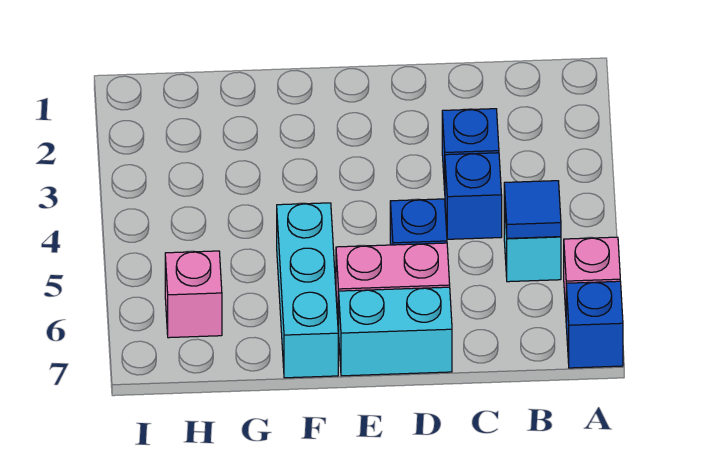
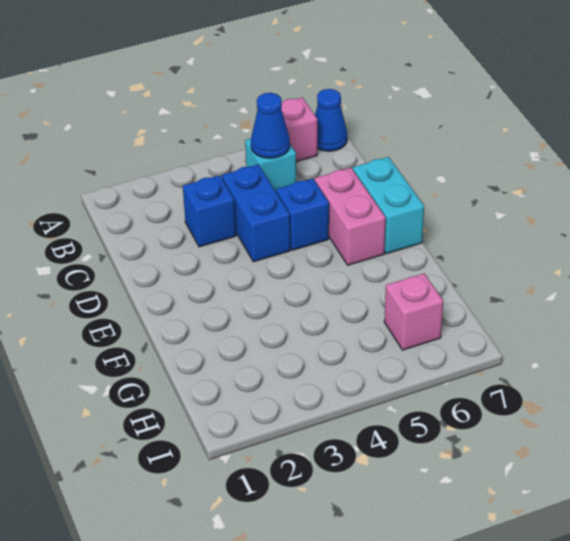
blue 1x1 brick [566,281,623,368] -> blue 1x1 cone [315,89,347,151]
blue 1x1 tile [504,181,561,238] -> blue 1x1 cone [251,93,290,158]
blue 1x1 brick [445,153,502,239] -> blue 1x2 brick [222,165,290,262]
cyan 1x3 brick [277,203,338,378] -> none

